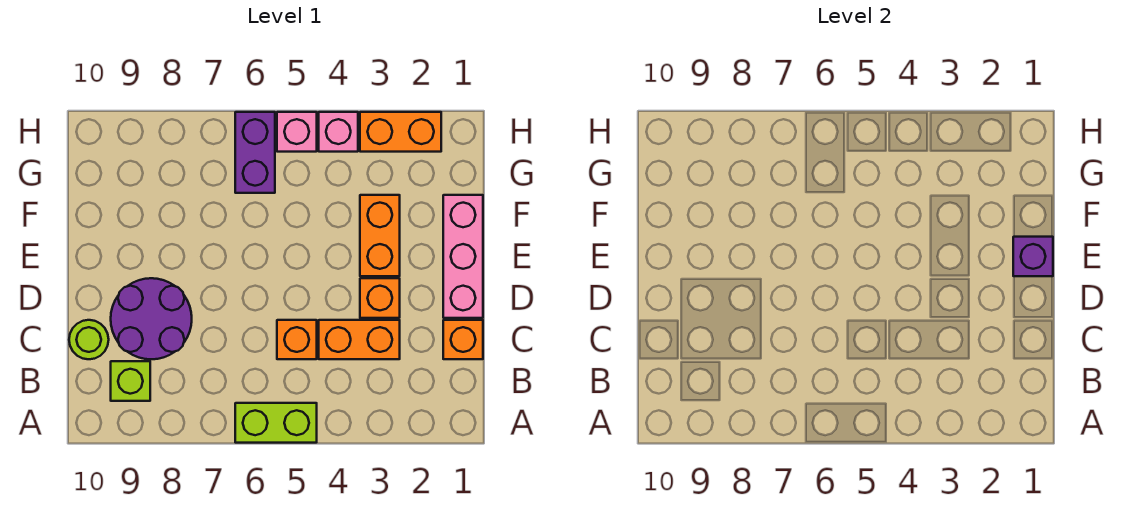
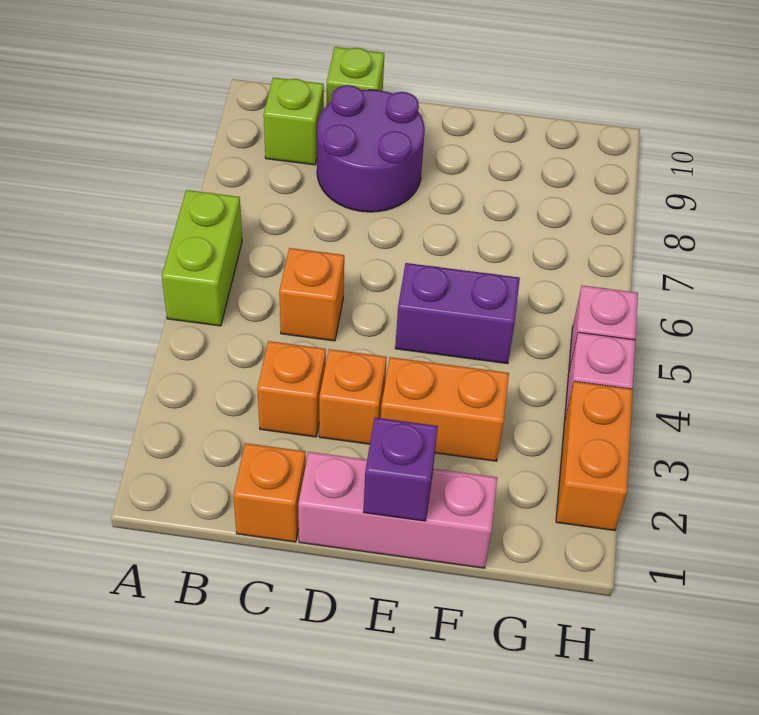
orange 1x2 brick [319,320,400,359] -> orange 1x1 brick [257,341,326,437]
lime 1x1 round brick [69,320,109,359] -> lime 1x1 brick [326,47,384,106]
purple 1x2 brick [235,112,275,193] -> purple 1x2 brick moved to [395,263,520,364]

